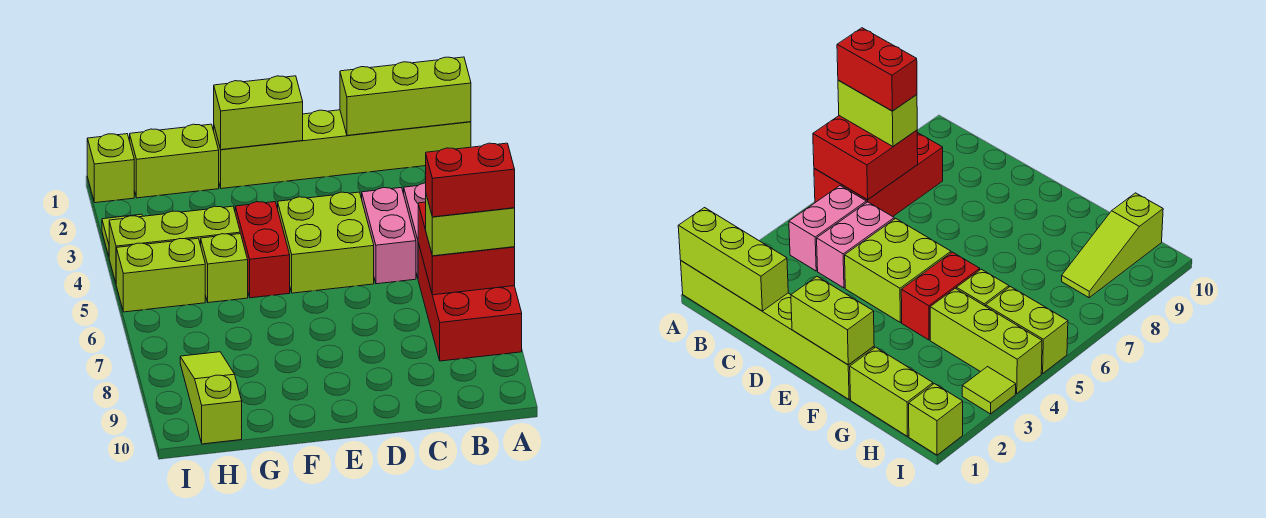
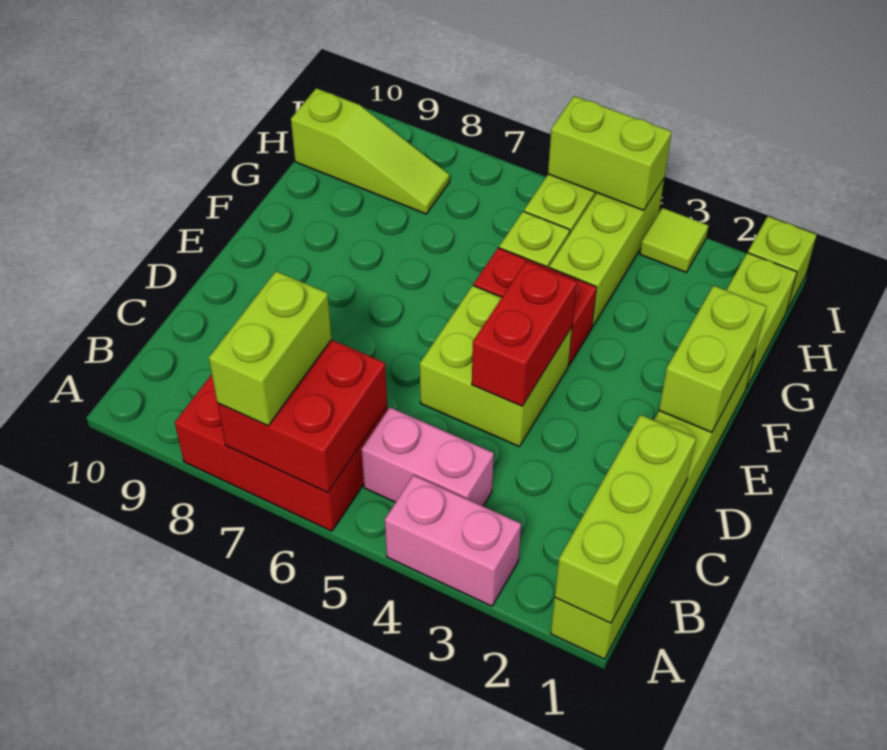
red 1x2 brick [426,143,515,217] -> red 1x2 brick moved to [472,261,577,406]
pink 1x2 brick [362,188,416,284] -> pink 1x2 brick moved to [385,475,521,606]
none -> lime 1x2 brick [548,96,672,210]

